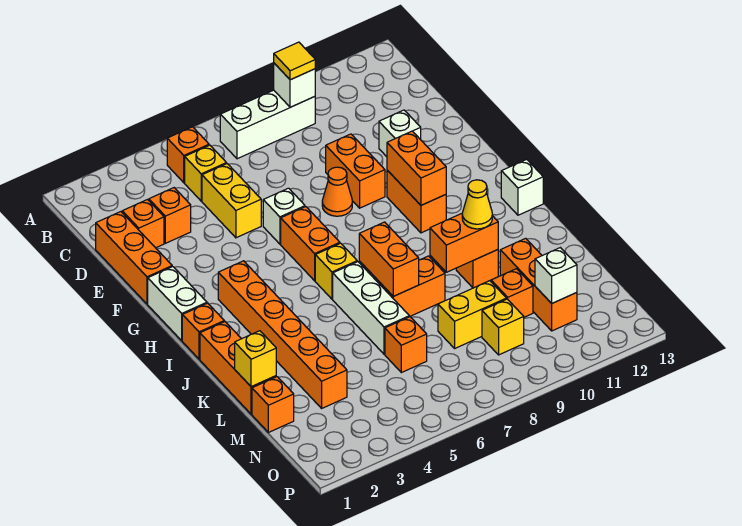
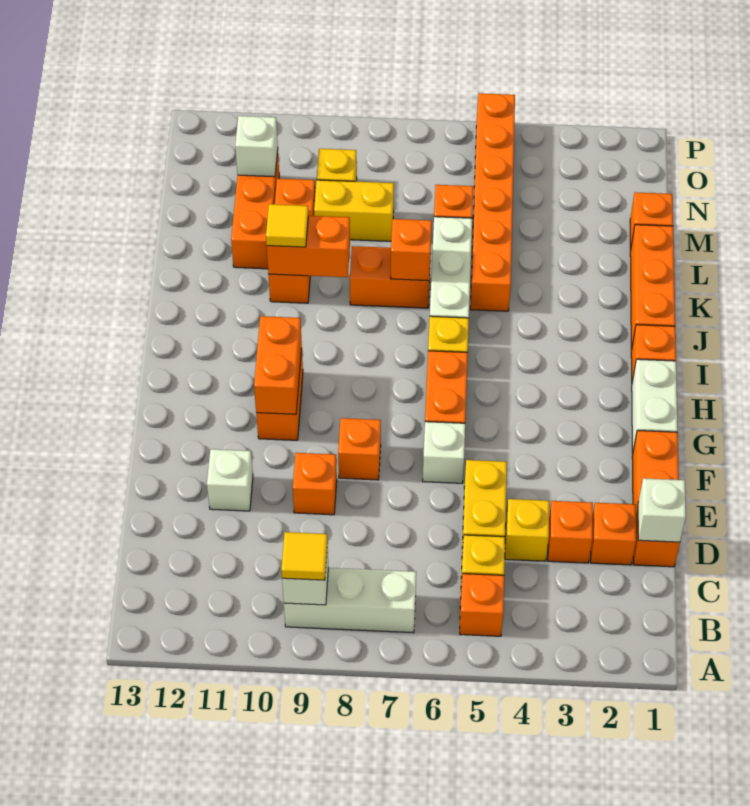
orange 1x2 brick [326,134,385,208] -> orange 1x1 brick [293,453,337,515]
orange 1x1 cone [322,167,352,216] -> orange 1x1 brick [338,418,381,480]
orange 1x6 brick [218,261,347,408] -> orange 1x6 brick moved to [470,93,515,311]
white 1x1 brick [501,159,543,215] -> white 1x1 brick moved to [638,478,686,542]
orange 1x2 brick [359,222,419,296] -> orange 1x1 brick [391,219,432,281]
yellow 1x1 cone [462,180,492,229] -> yellow 1x1 tile [266,204,308,247]
yellow 1x1 brick [235,331,276,387] -> yellow 1x1 brick moved to [505,499,549,561]

